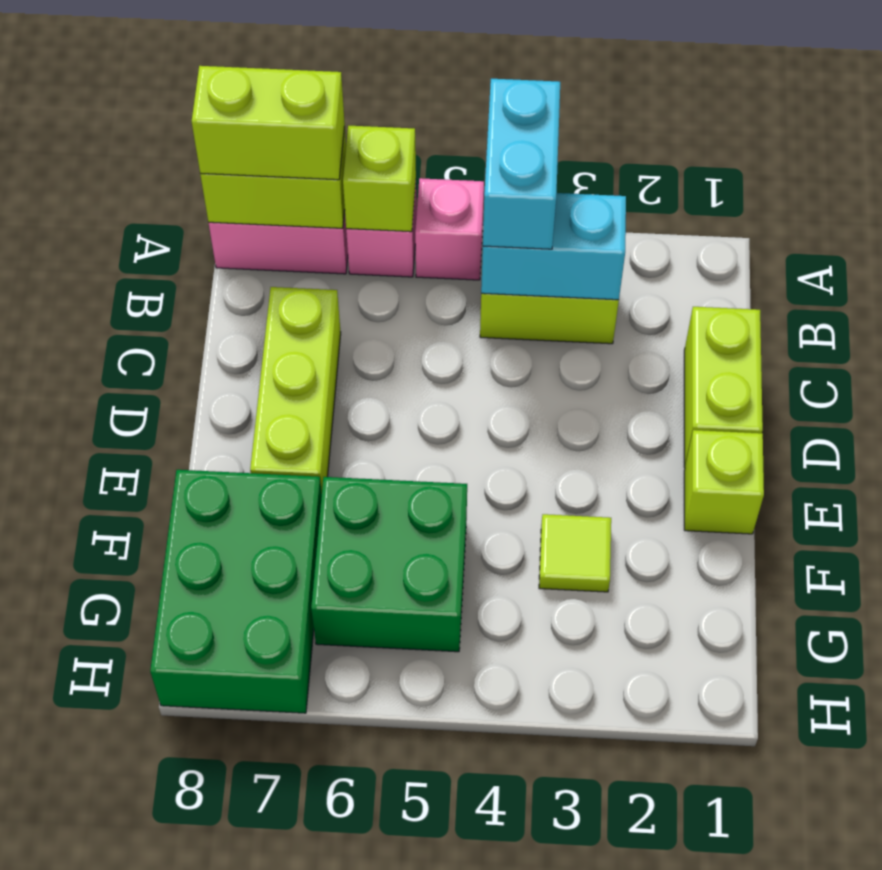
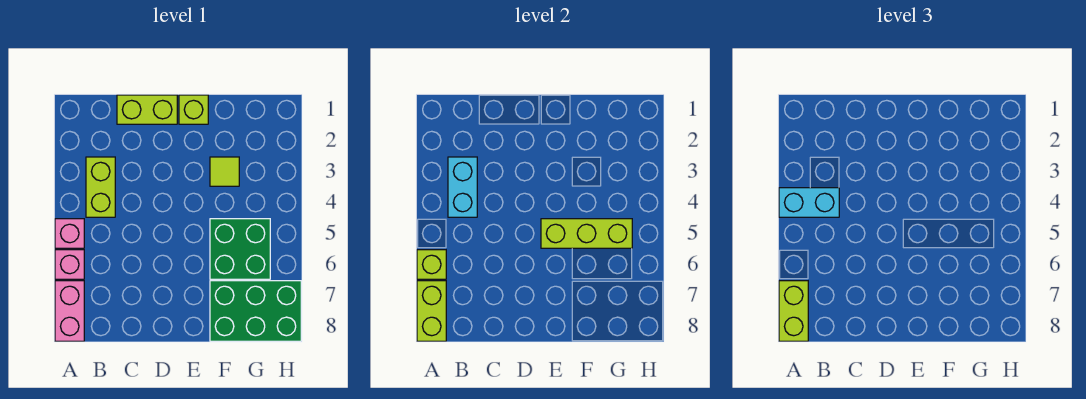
lime 1x3 brick [250,287,341,492] -> lime 1x3 brick moved to [541,219,632,248]

